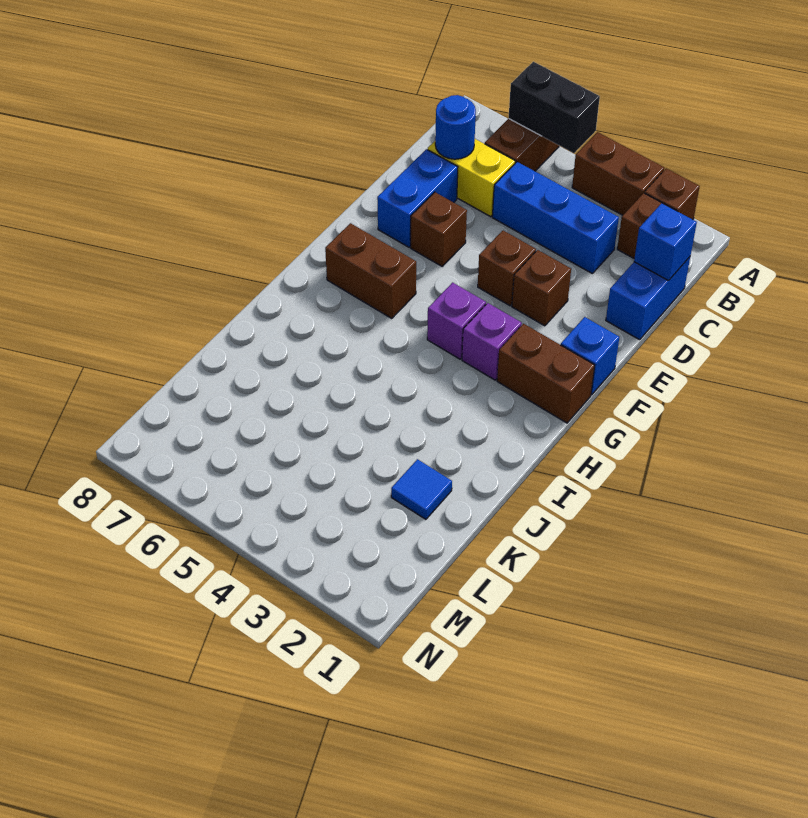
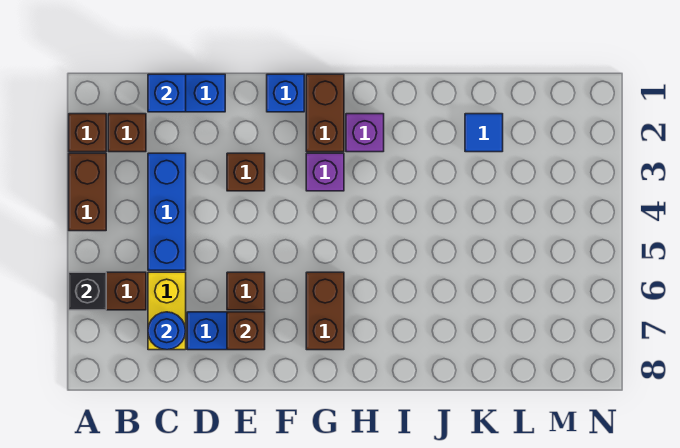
black 1x2 brick [509,62,600,153] -> black 1x1 brick [69,272,106,310]
brown 1x1 brick [478,231,536,306] -> brown 1x1 brick moved to [227,312,265,350]
purple 1x1 brick [427,283,486,359] -> purple 1x1 brick moved to [346,114,384,152]

